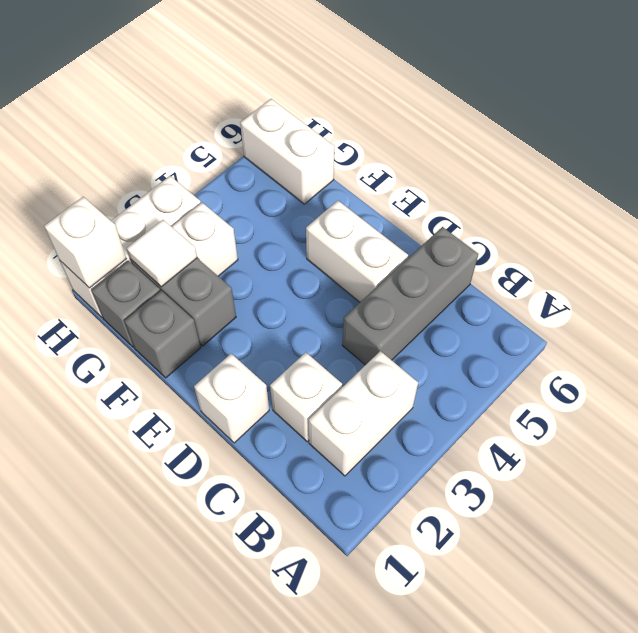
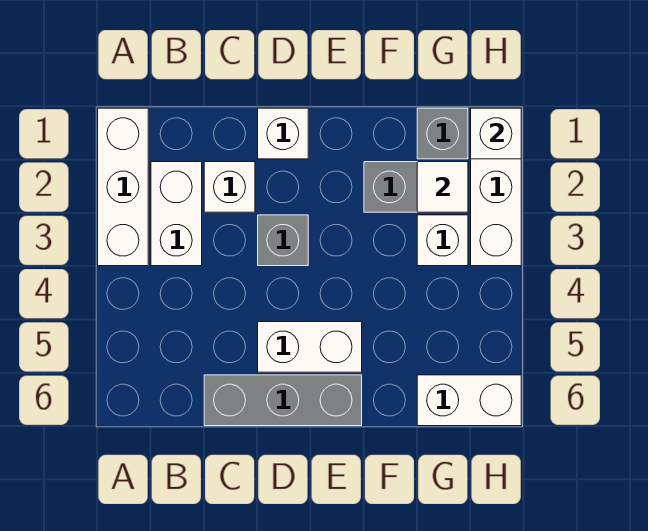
none -> white 1x3 brick [98,108,148,266]
grey 1x3 brick [342,227,478,365] -> grey 1x3 brick turned to [204,375,362,426]
grey 1x1 brick [124,290,201,378] -> grey 1x1 brick moved to [258,215,308,266]

